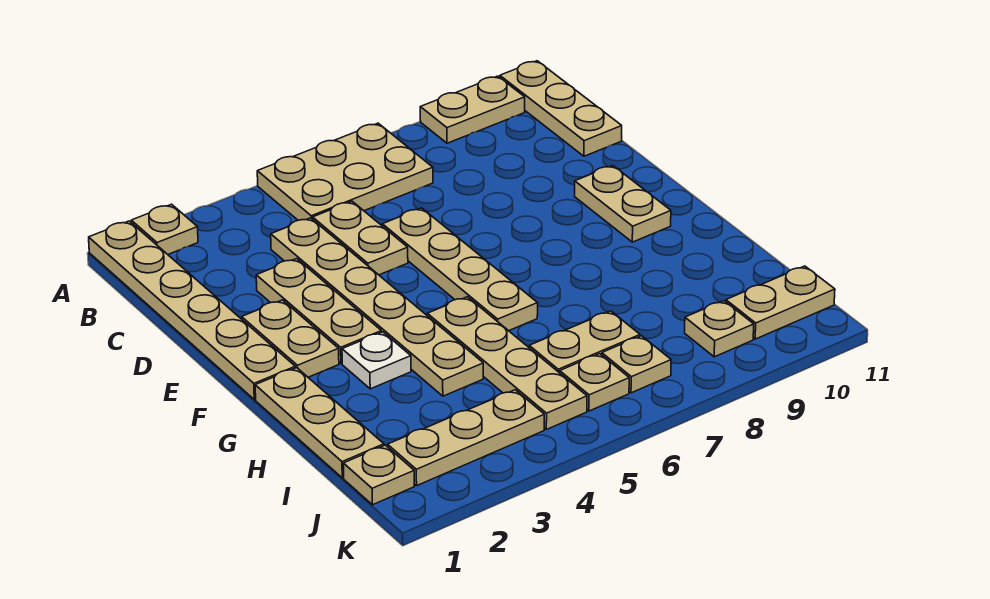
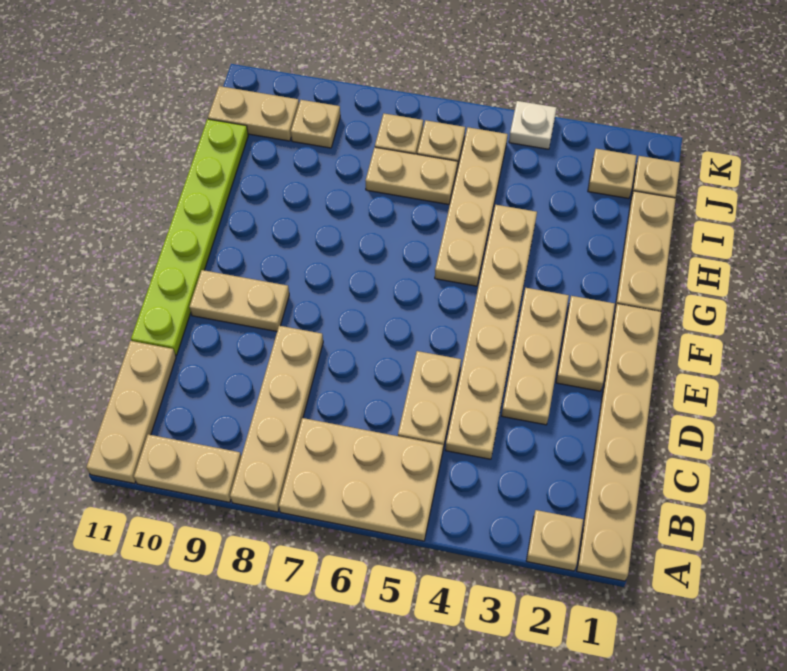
tan 1x4 plate [382,208,538,331] -> tan 1x4 plate moved to [230,326,323,512]
none -> lime 1x6 plate [131,119,248,355]
tan 1x2 plate [575,165,671,242] -> tan 1x2 plate turned to [189,270,289,331]
white 1x1 plate [342,332,411,389] -> white 1x1 plate moved to [509,101,557,149]
tan 1x3 plate [388,390,544,486] -> tan 1x1 plate [588,149,637,199]

